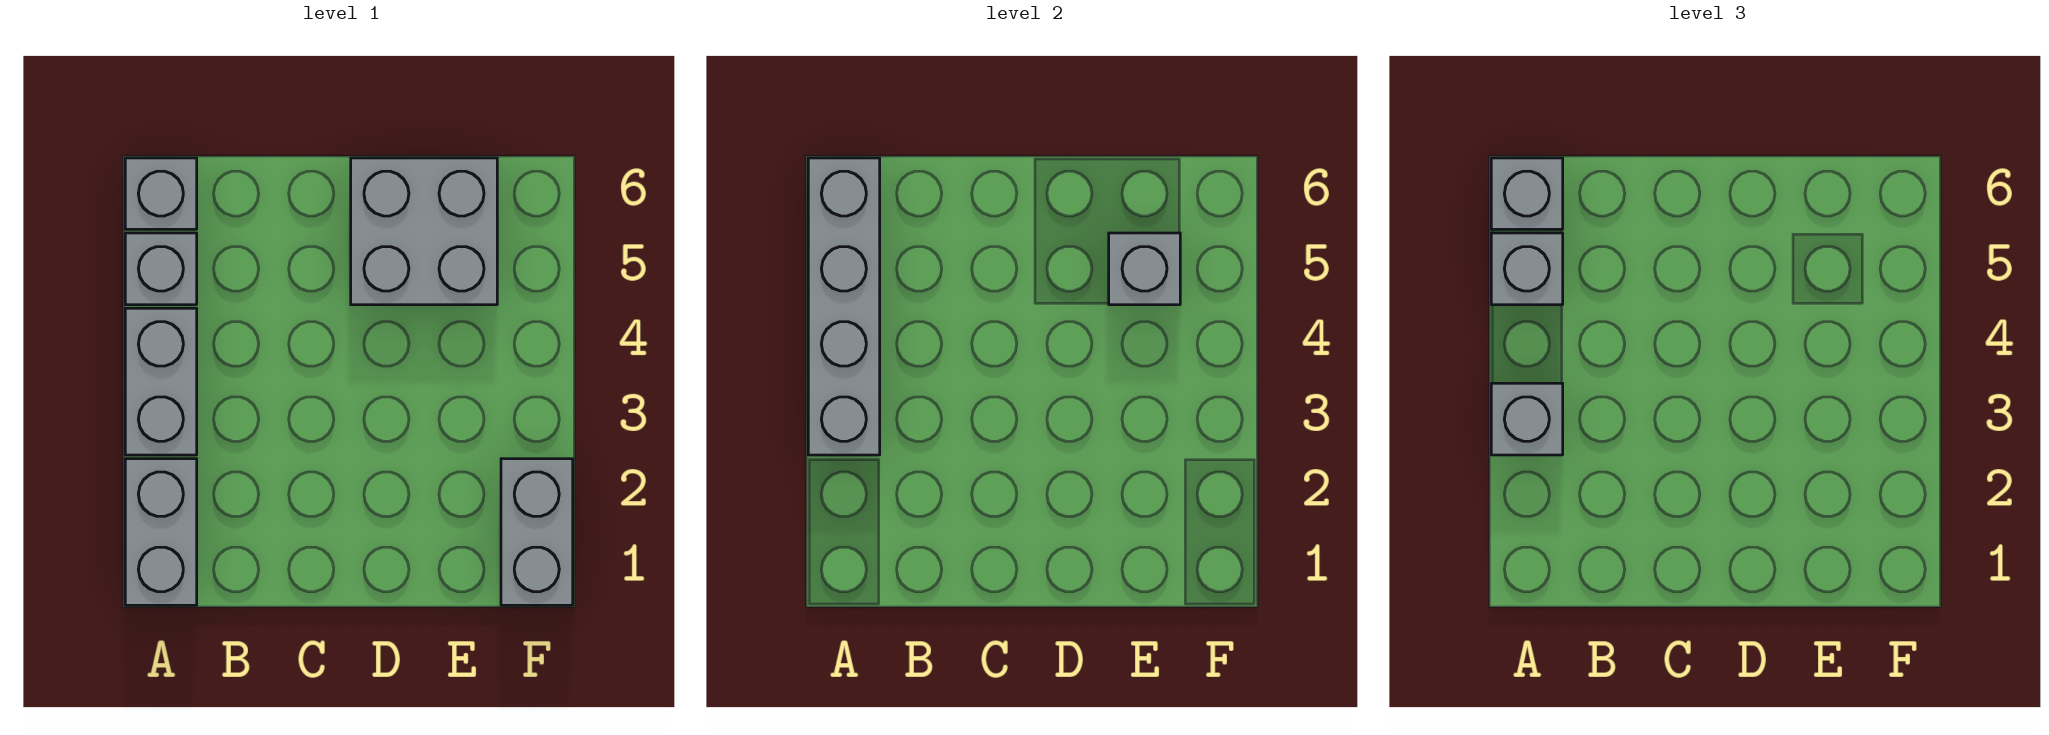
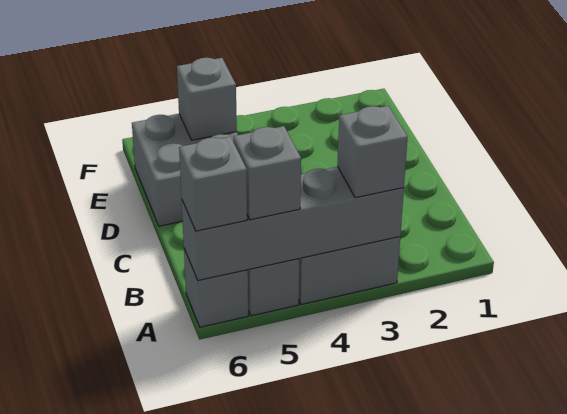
grey 1x2 brick [125,459,197,605] -> none
grey 1x2 brick [501,459,573,605] -> none

